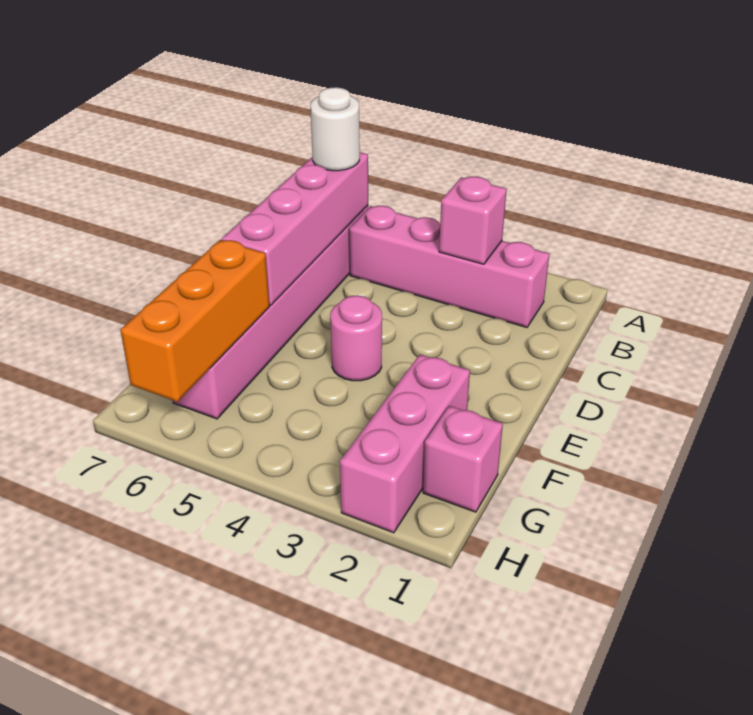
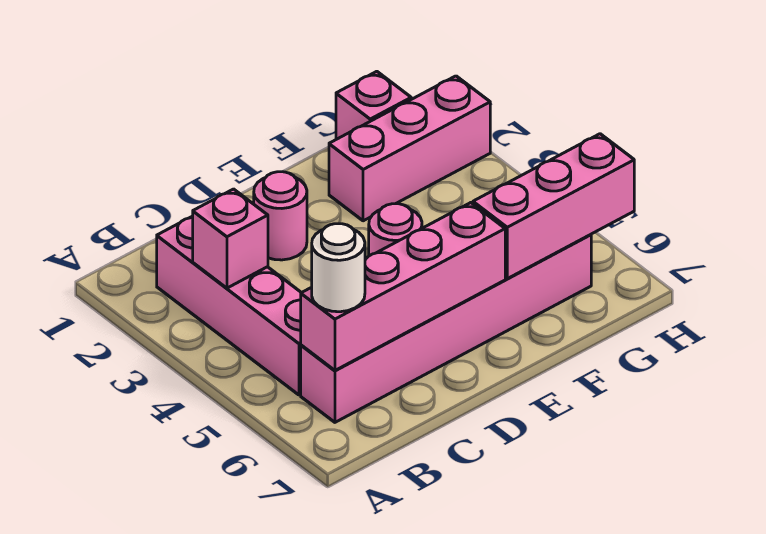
none -> pink 1x1 round brick [254,172,307,260]
orange 1x3 brick [120,240,270,402] -> pink 1x3 brick [473,134,634,279]

